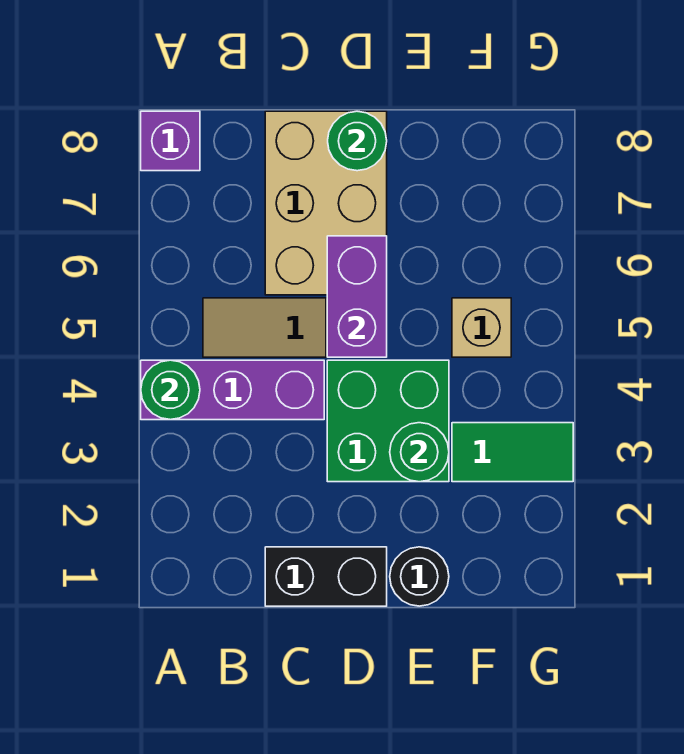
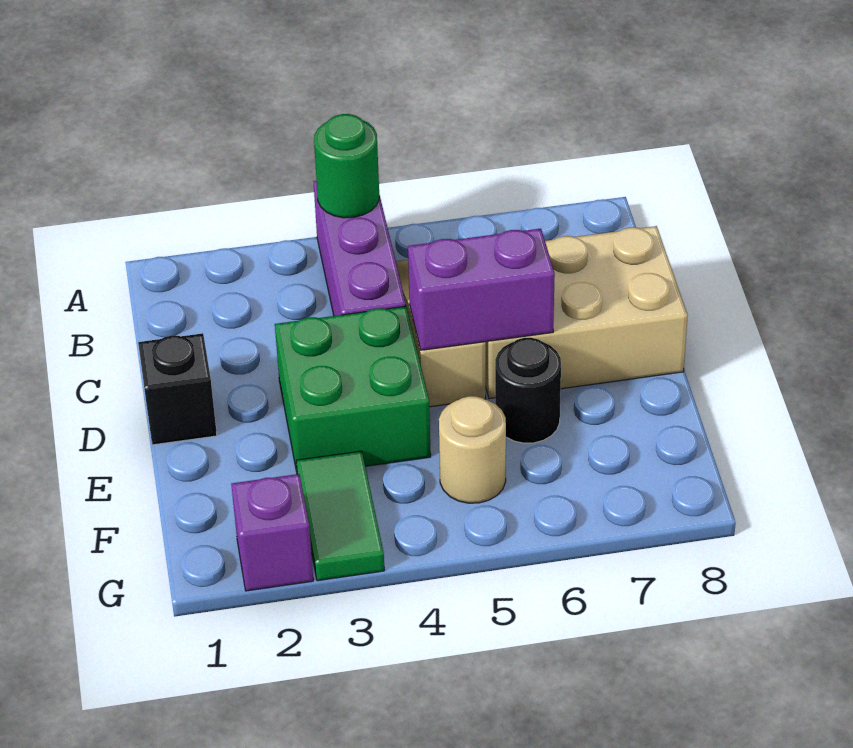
purple 1x1 brick [141,111,200,171] -> purple 1x1 brick moved to [231,474,313,591]
black 1x2 brick [265,547,387,606] -> black 1x1 brick [138,333,217,445]
green 1x1 round brick [328,111,387,171] -> none
black 1x1 round brick [390,547,449,606] -> black 1x1 round brick moved to [495,338,561,443]
green 1x1 round brick [390,423,449,482] -> none
tan 1x1 brick [452,298,511,357] -> tan 1x1 round brick [439,396,506,503]

